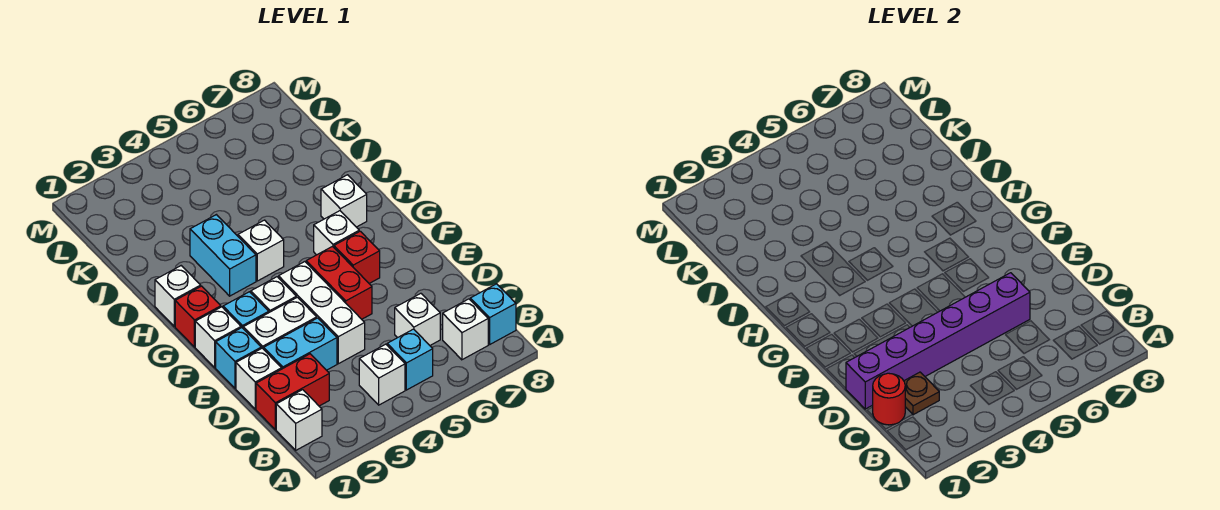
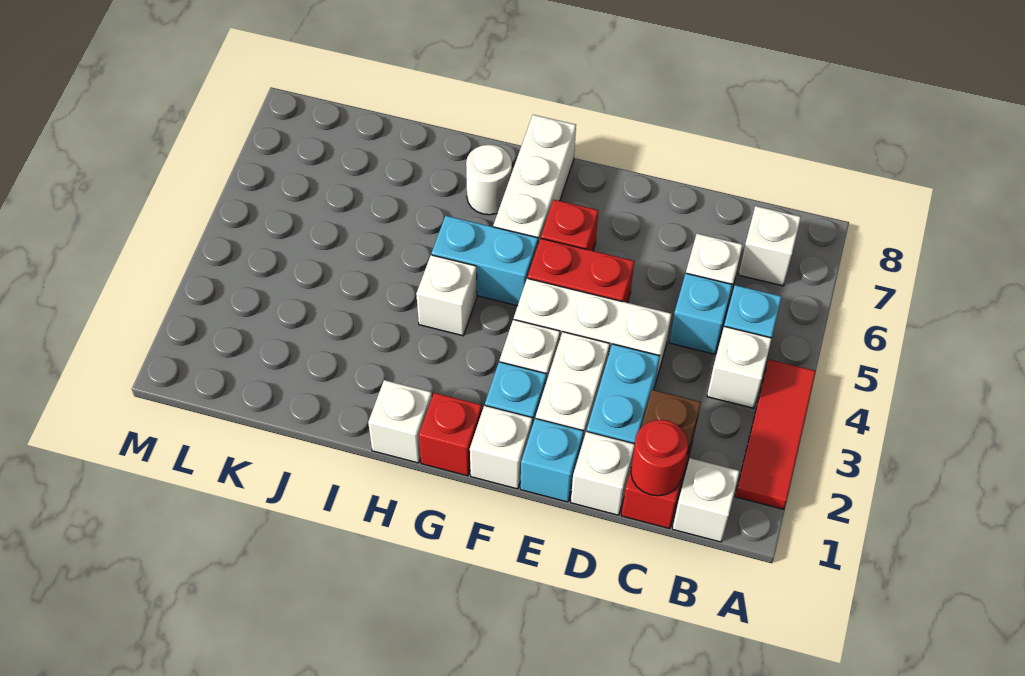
none -> red 1x3 tile [735,360,816,509]
cyan 1x1 brick [470,284,516,344] -> cyan 1x1 brick moved to [669,273,732,354]
purple 1x6 brick [846,273,1030,409] -> none
white 1x1 brick [314,211,359,255] -> white 1x3 brick [493,115,576,243]
cyan 1x2 brick [190,215,256,296] -> cyan 1x2 brick moved to [432,216,538,306]
white 1x1 brick [321,175,367,227] -> white 1x1 round brick [466,145,512,215]

